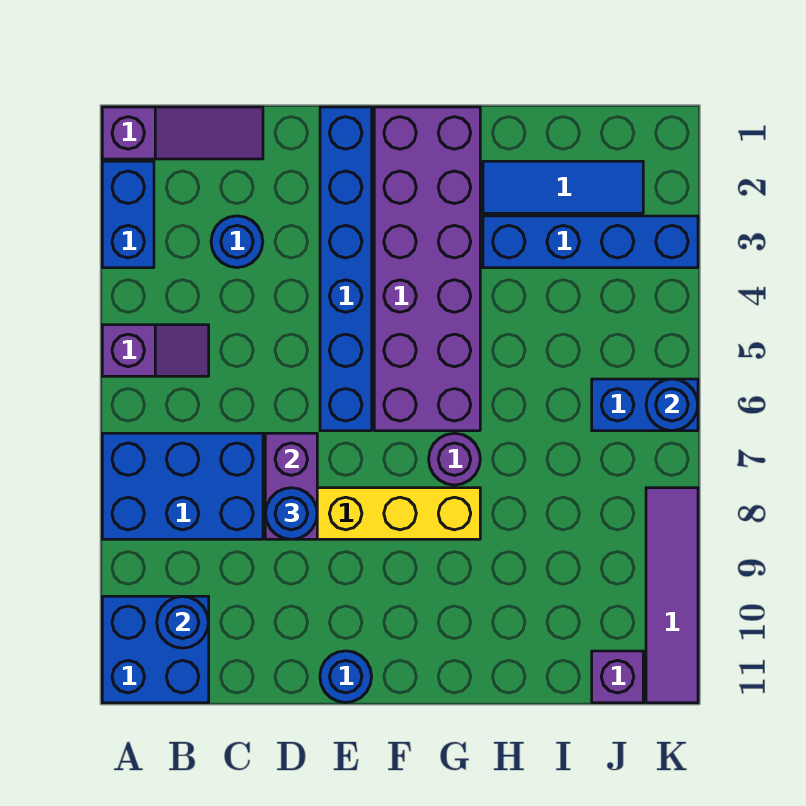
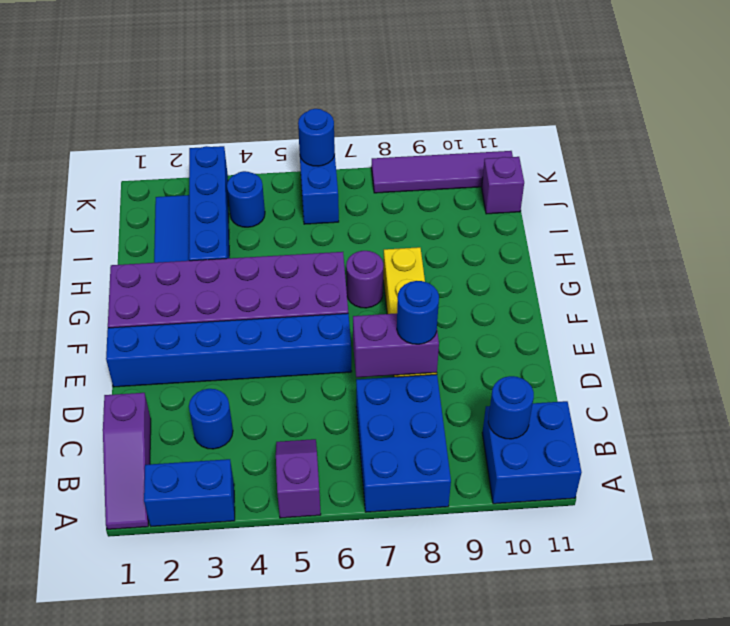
purple 1x3 slope [102,107,263,159] -> purple 1x3 slope turned to [103,393,151,529]
blue 1x1 round brick [320,651,372,703] -> blue 1x1 round brick moved to [227,171,265,227]

